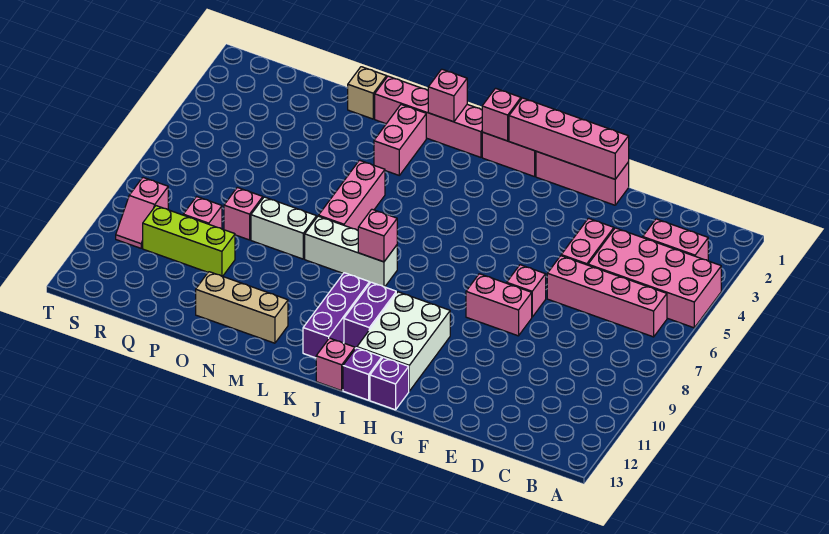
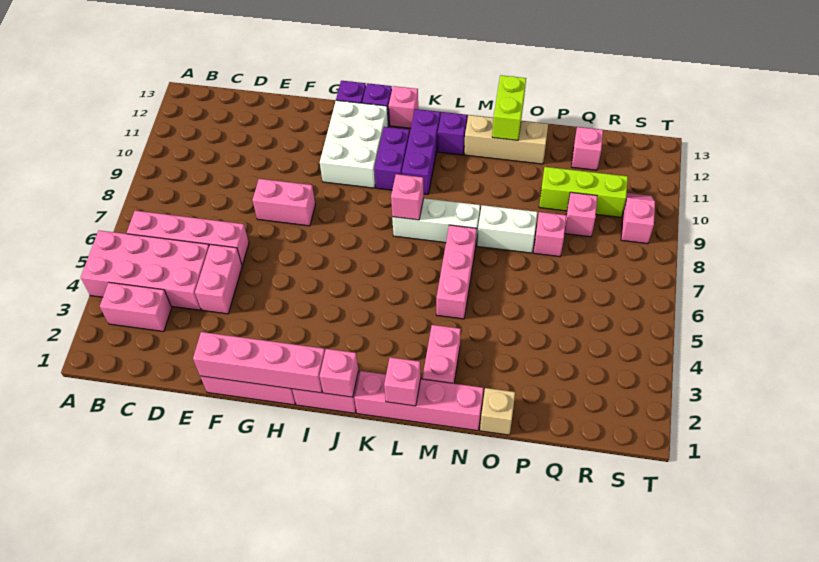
pink 1x1 brick [507,265,546,317] -> pink 1x1 brick moved to [572,127,603,170]
none -> purple 1x1 brick [438,112,467,155]
none -> lime 1x2 brick [492,75,526,140]

